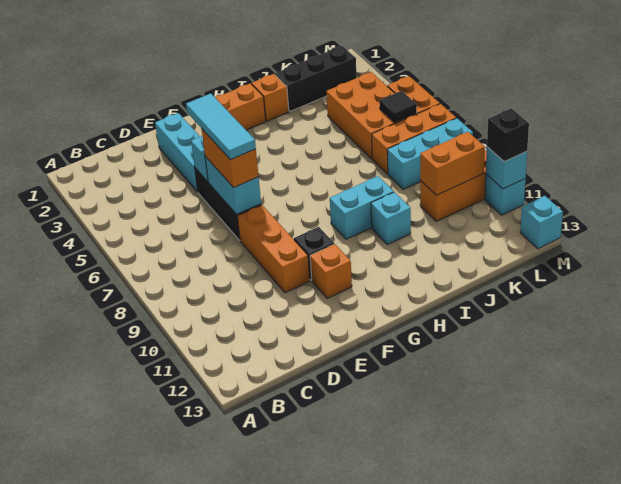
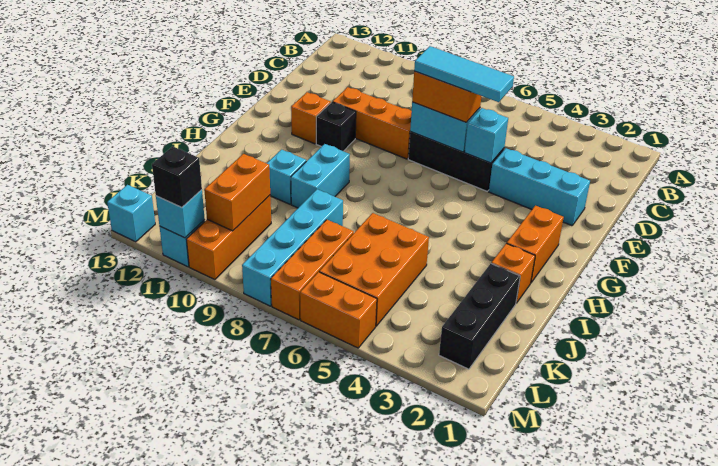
orange 2x3 brick [326,72,417,159] -> orange 2x3 brick turned to [319,213,429,326]
cyan 1x3 brick [387,118,473,189] -> cyan 1x4 brick [242,189,343,306]
black 1x1 tile [379,91,417,122] -> none

